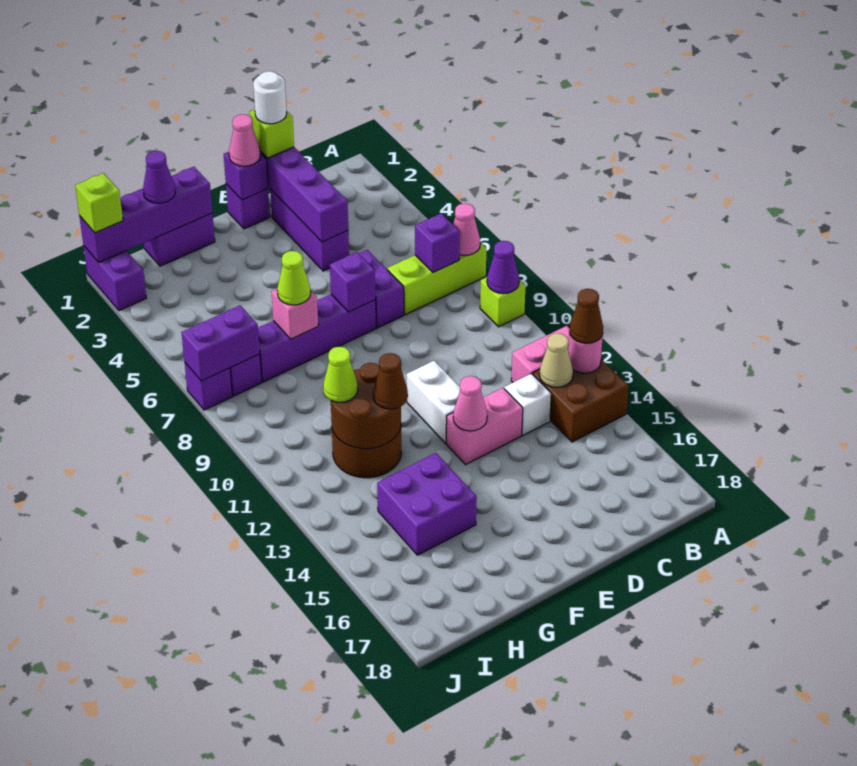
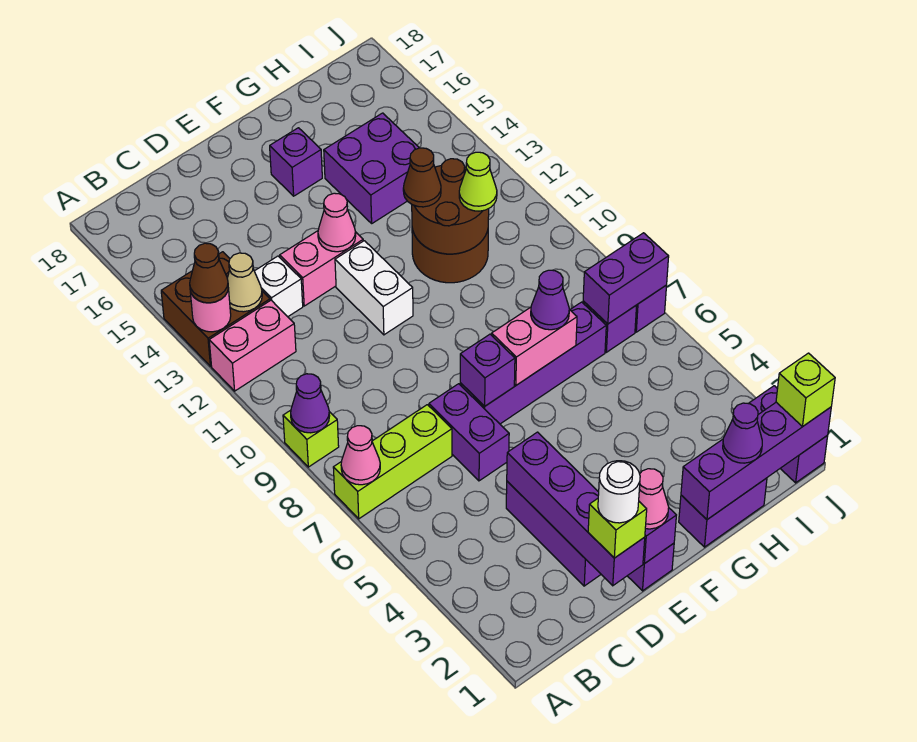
purple 1x1 brick [415,213,460,273] -> purple 1x1 brick moved to [270,128,322,196]
pink 1x1 brick [271,289,318,339] -> pink 1x2 brick [492,307,577,385]
lime 1x1 cone [277,251,311,305] -> purple 1x1 cone [531,270,569,330]

